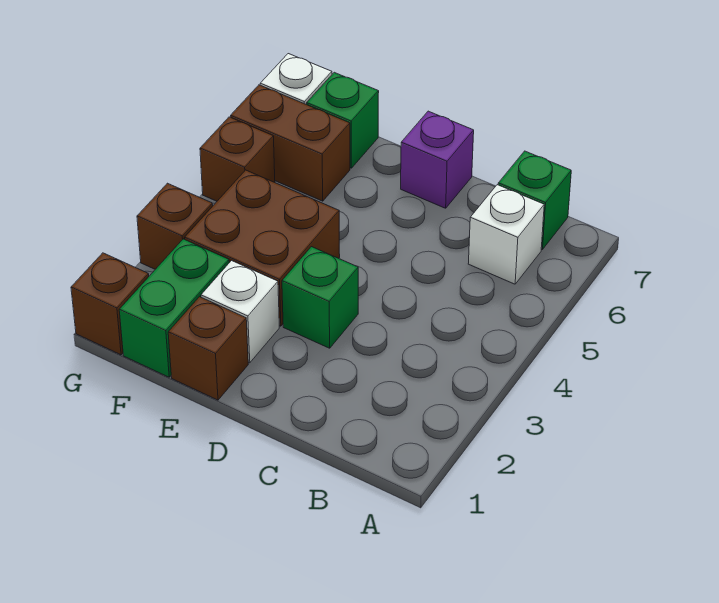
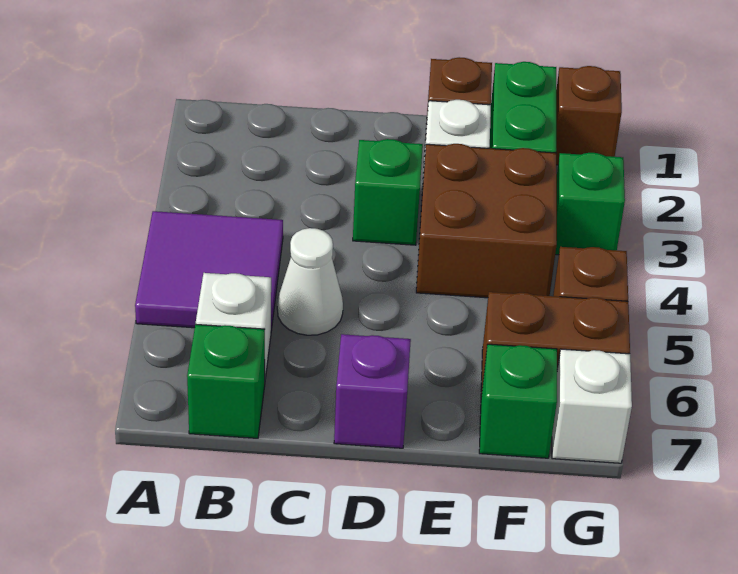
none -> purple 2x2 tile [135,211,283,330]
none -> white 1x1 cone [277,228,343,335]
brown 1x1 brick [137,183,213,269] -> green 1x1 brick [555,153,625,255]

